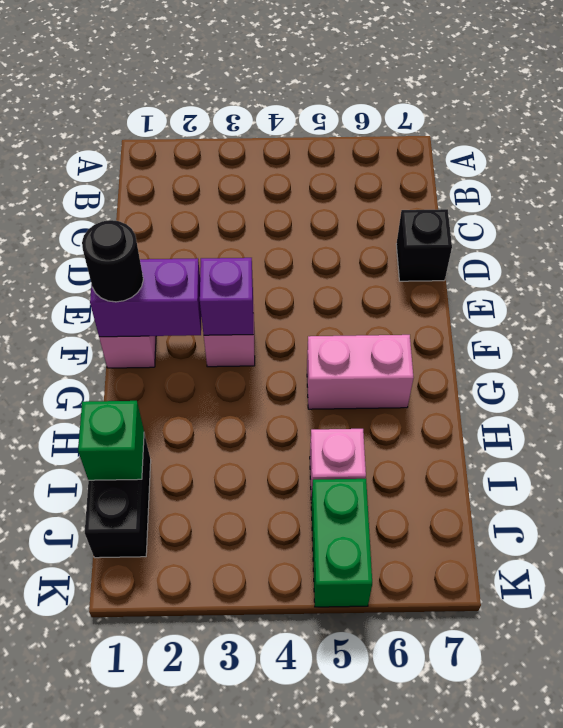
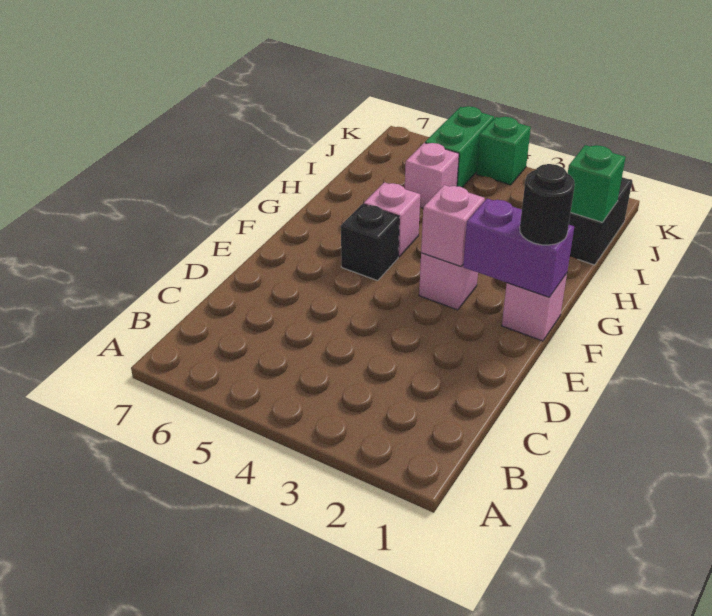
black 1x1 brick [396,209,452,281] -> black 1x1 brick moved to [341,204,399,281]
purple 1x1 brick [200,258,253,335] -> pink 1x1 brick [421,185,485,266]
pink 1x2 brick [307,335,414,409] -> pink 1x1 brick [364,183,420,257]
none -> green 1x1 brick [476,117,531,185]

